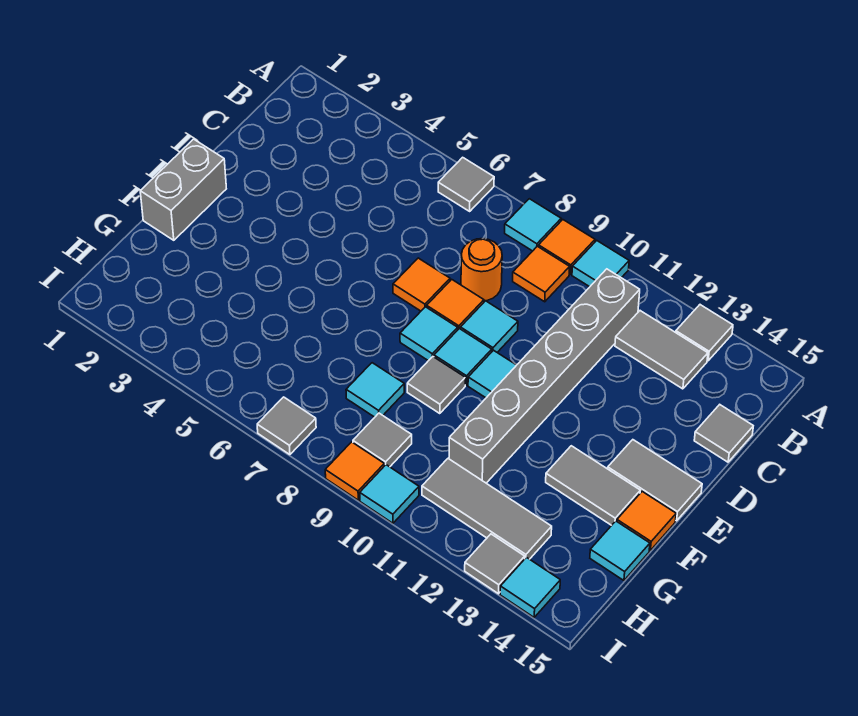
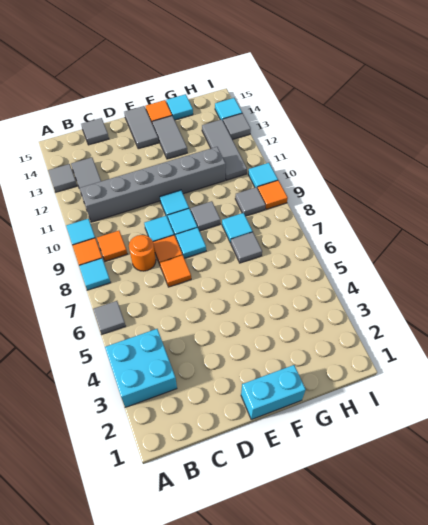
none -> cyan 2x2 brick [105,329,177,408]
grey 1x2 brick [140,139,226,240] -> cyan 1x2 brick [241,365,306,419]
grey 1x1 tile [257,397,316,455] -> grey 1x1 tile moved to [231,232,262,263]

